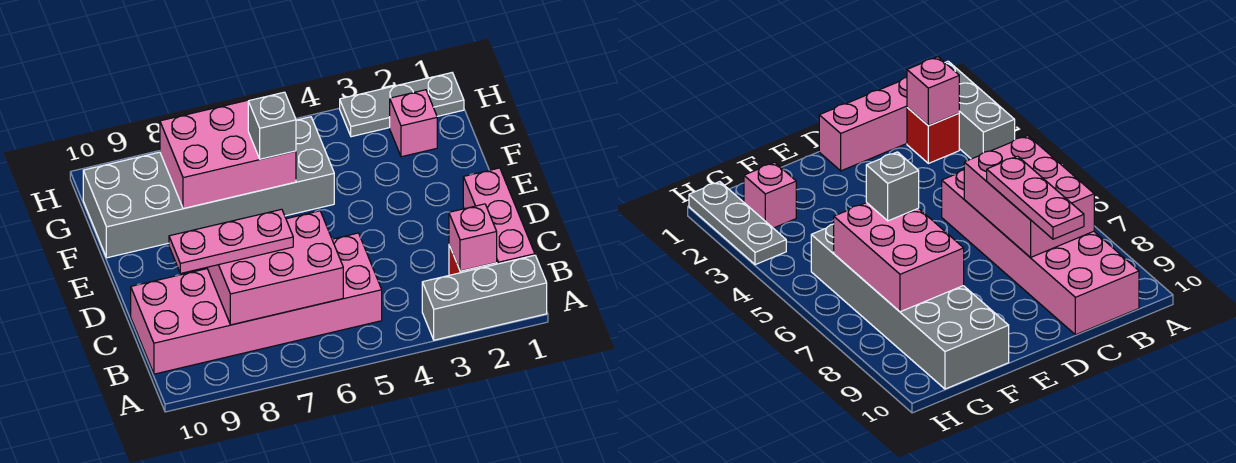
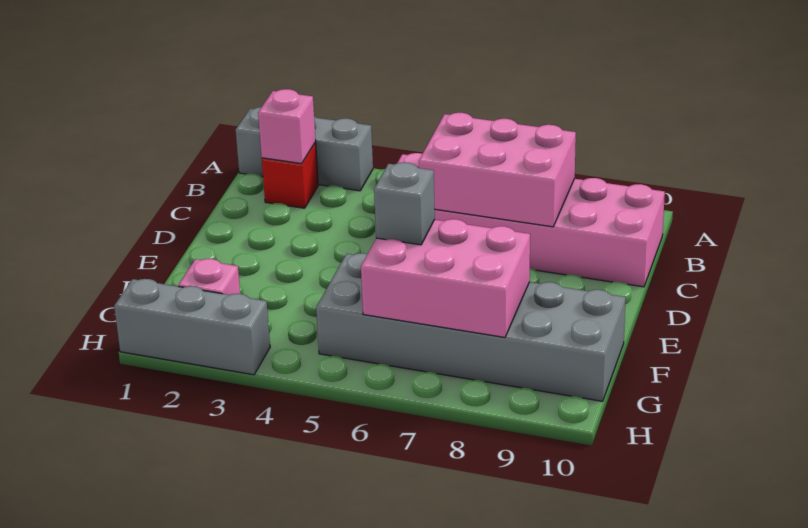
pink 1x3 brick [463,168,535,264] -> none
pink 1x3 plate [169,209,293,273] -> none
grey 1x3 plate [340,73,464,137] -> grey 1x3 brick [114,279,270,375]

